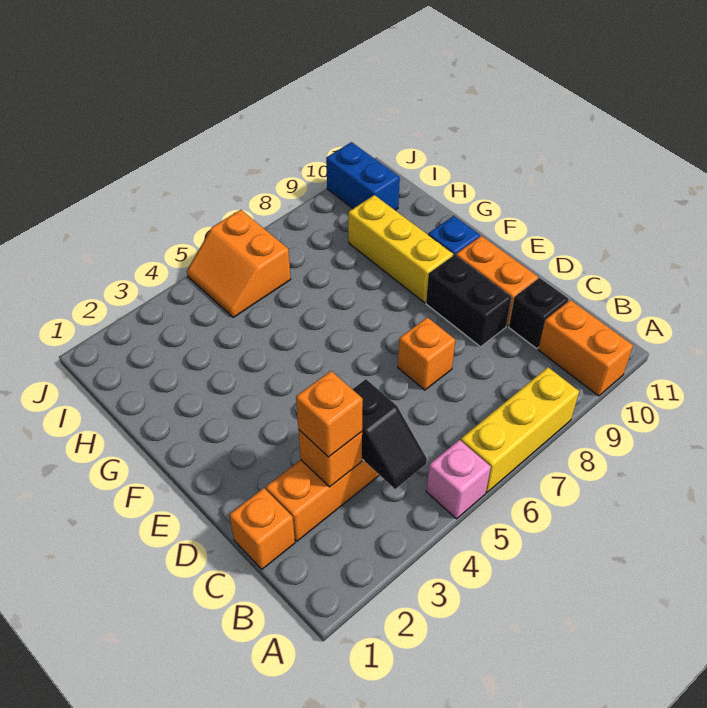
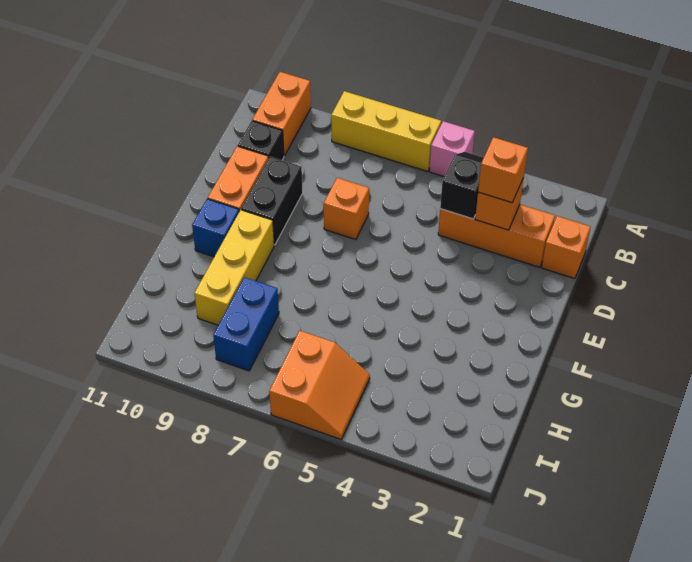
blue 1x2 brick [326,142,400,210] -> blue 1x2 brick moved to [213,277,279,371]

